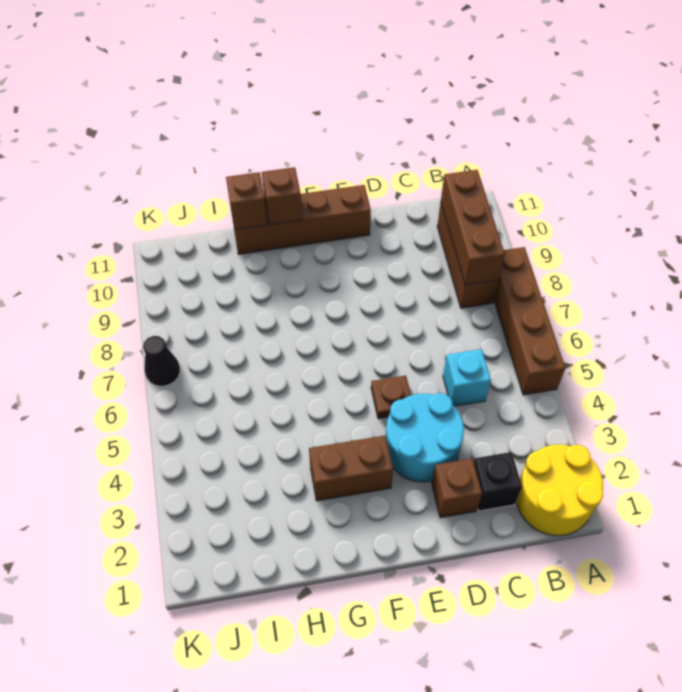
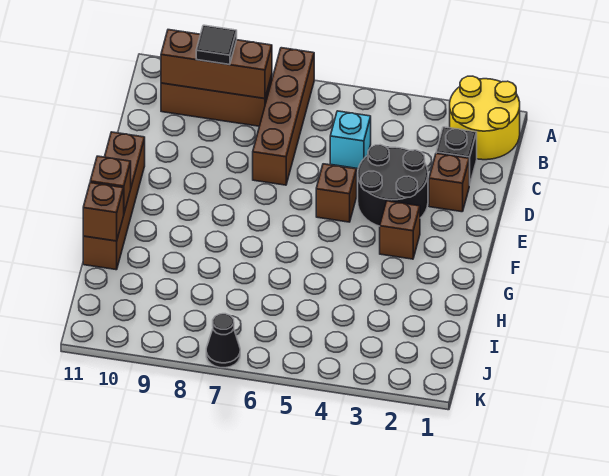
brown 1x4 brick [494,247,565,395] -> brown 1x4 brick turned to [253,48,314,185]
none -> black 1x1 tile [196,25,237,65]
cyan 2x2 round brick [386,393,464,482] -> black 2x2 round brick [358,145,428,226]
brown 1x1 plate [371,376,411,419] -> brown 1x1 brick [316,164,357,222]
brown 1x2 brick [309,435,393,501] -> brown 1x1 brick [380,201,420,259]

